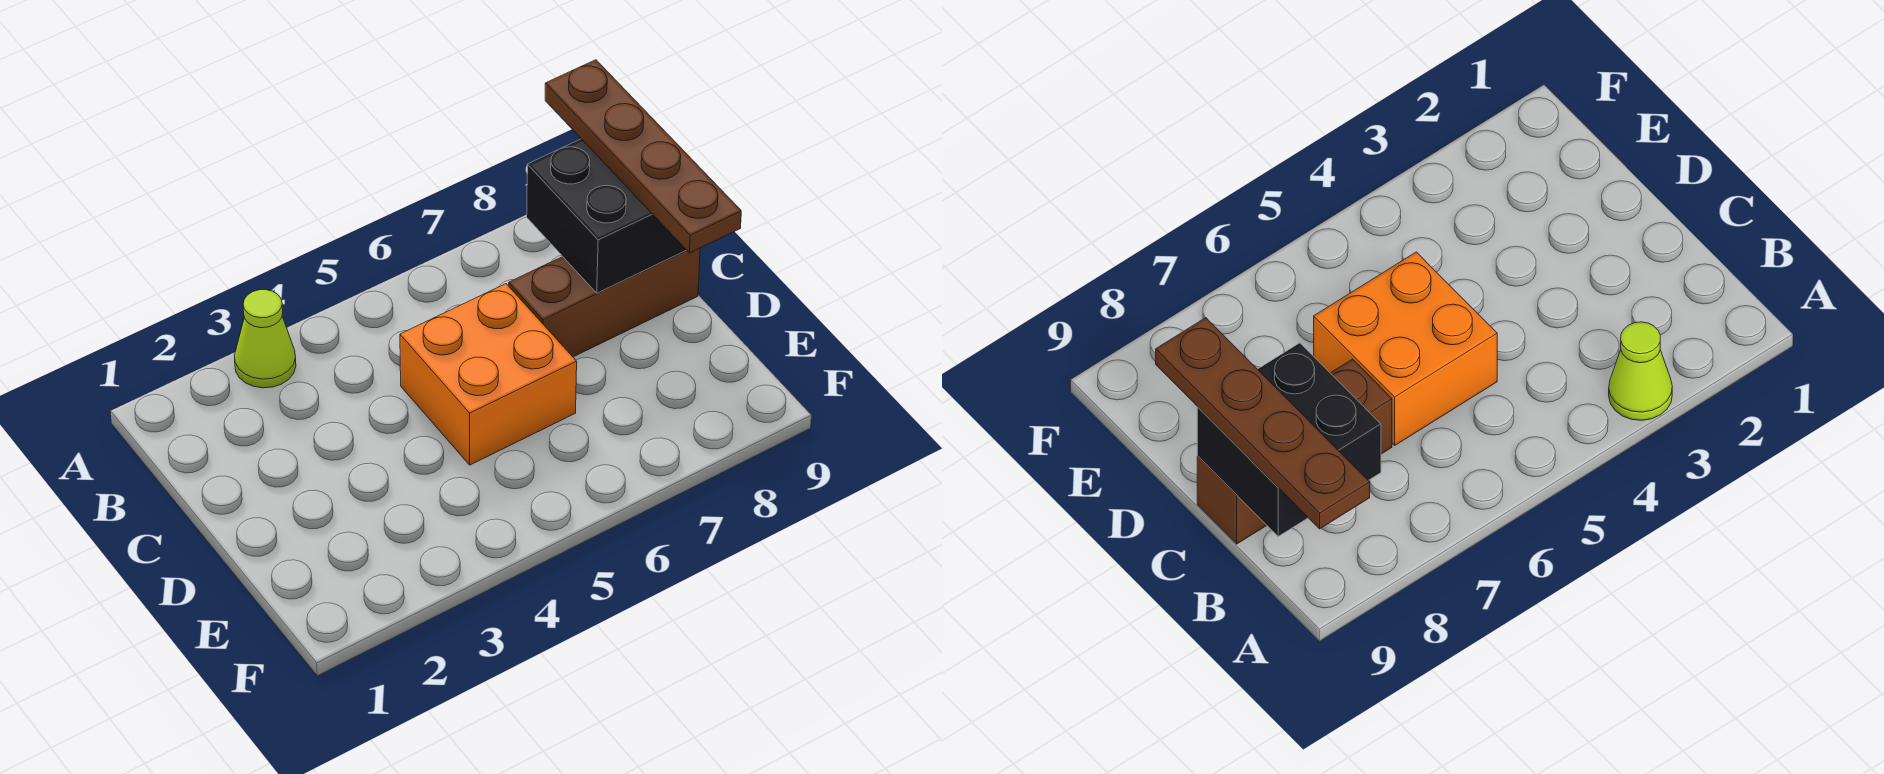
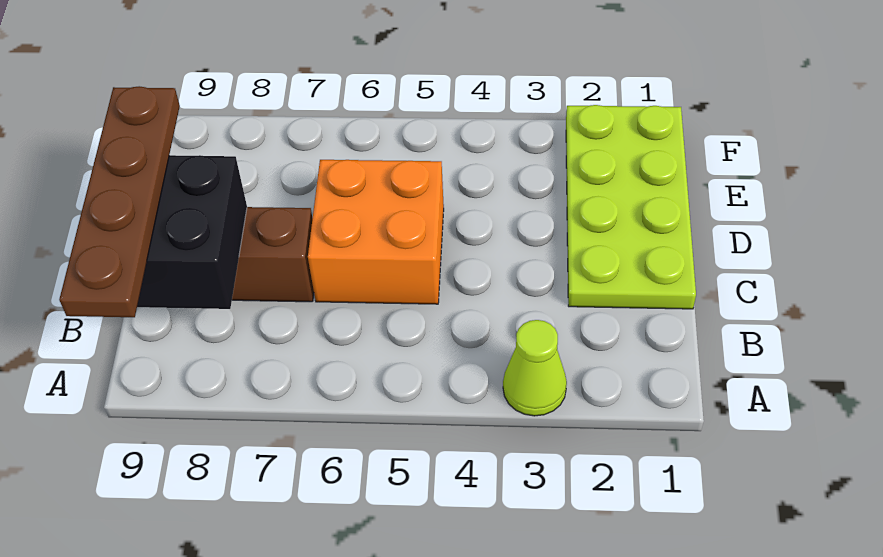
none -> lime 2x4 plate [566,105,696,309]

